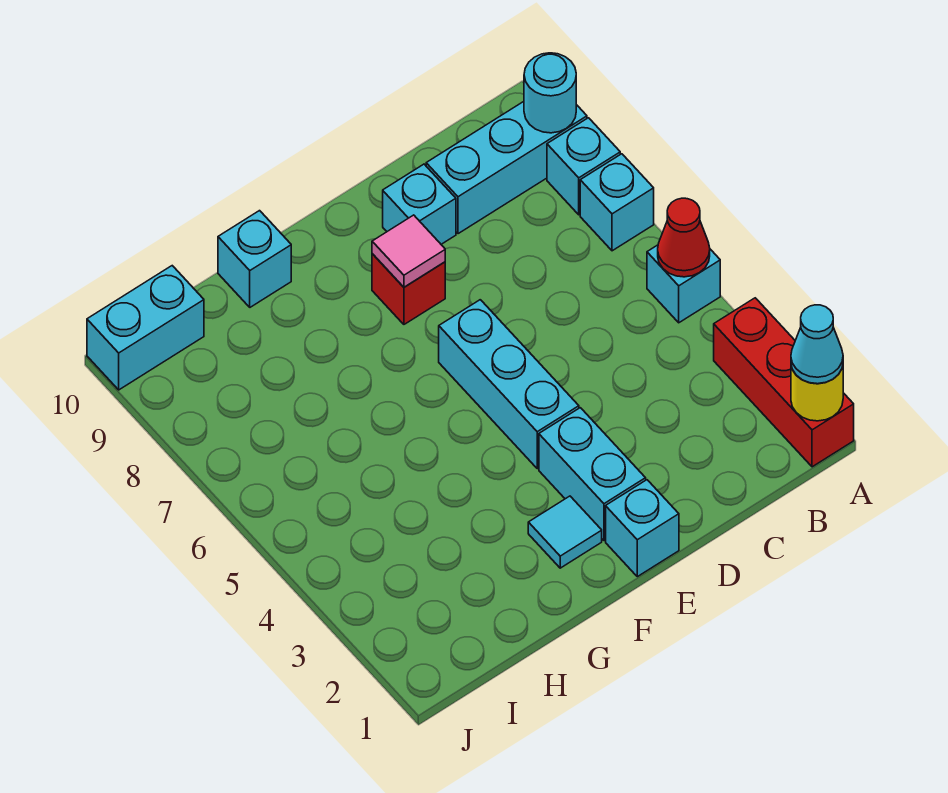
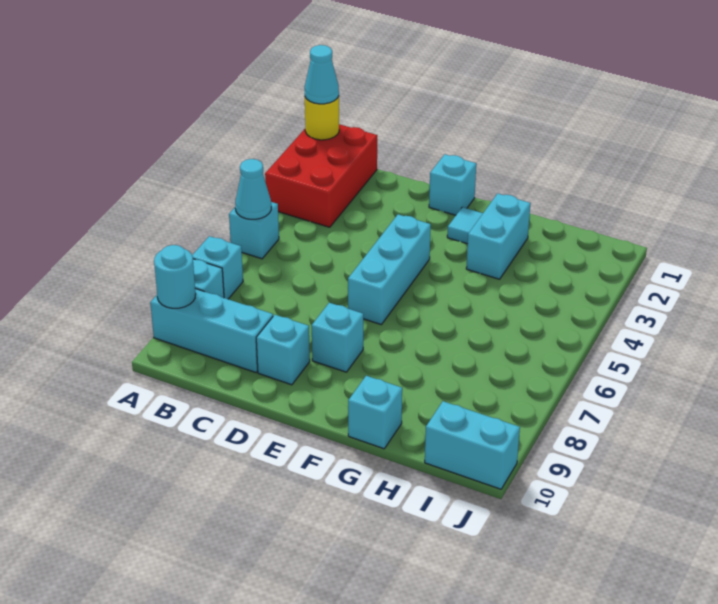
red 1x3 brick [714,298,854,467] -> red 2x3 brick [265,124,377,227]
red 1x1 cone [658,198,710,277] -> cyan 1x1 cone [235,159,271,219]
cyan 1x2 brick [539,408,646,541] -> cyan 1x2 brick moved to [466,193,530,279]
red 1x1 brick [372,254,445,324] -> cyan 1x1 brick [312,303,363,372]
pink 1x1 tile [372,215,445,287] -> none

